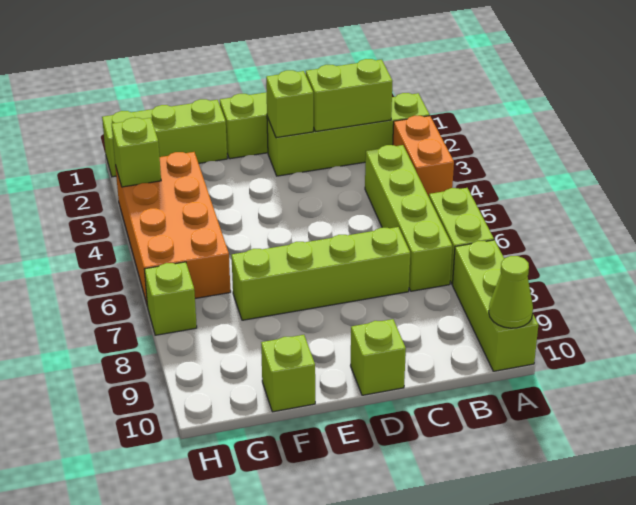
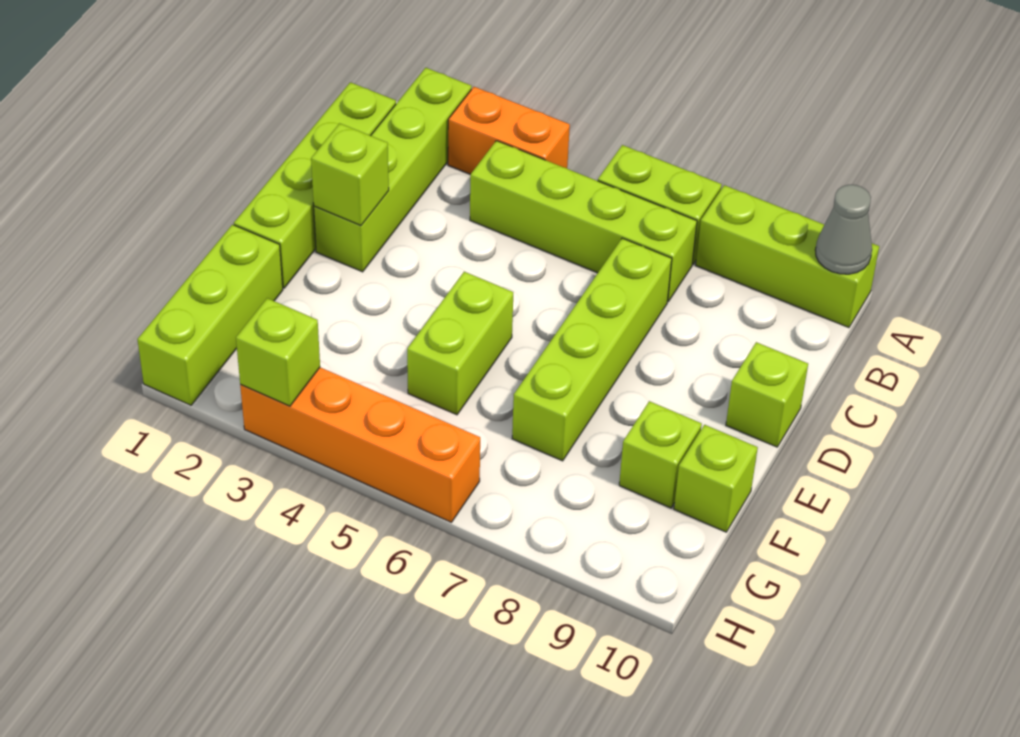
lime 1x1 cone [489,256,533,328] -> grey 1x1 cone [815,185,872,274]
lime 1x2 brick [306,59,393,132] -> lime 1x2 brick moved to [407,272,513,415]
orange 2x4 brick [115,152,231,304] -> orange 1x4 brick [240,367,480,522]
lime 1x1 brick [144,262,197,335] -> lime 1x1 brick moved to [619,401,702,508]

